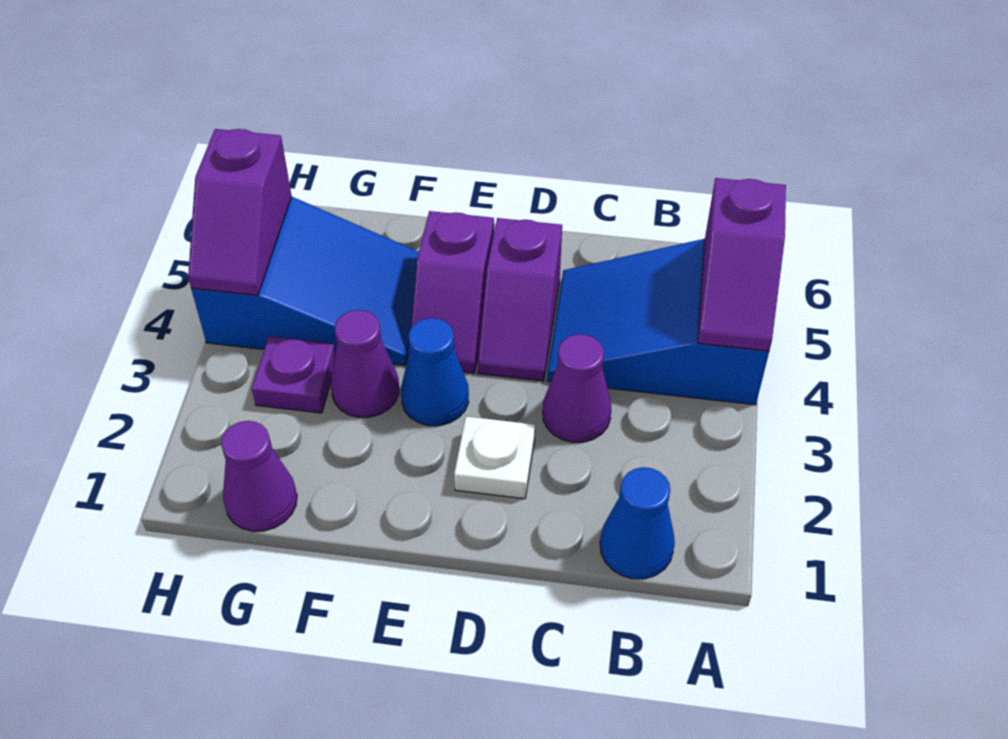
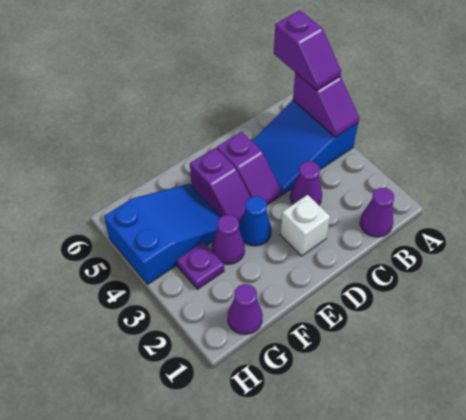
blue 1x1 cone [600,467,675,579] -> purple 1x1 cone [360,188,394,237]
white 1x1 plate [454,416,535,499] -> white 1x1 brick [280,195,330,256]
purple 1x2 slope [188,129,292,296] -> purple 1x2 slope moved to [274,10,341,91]

